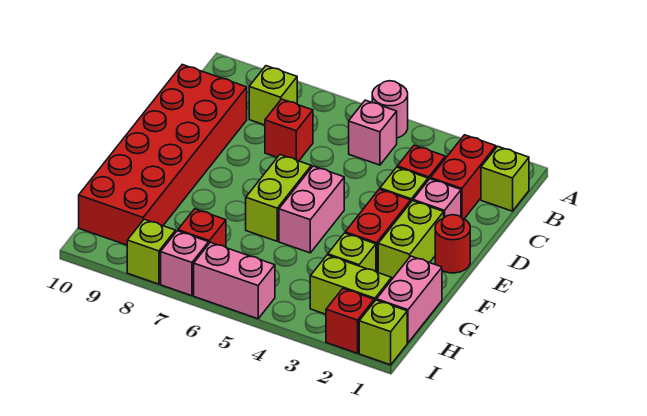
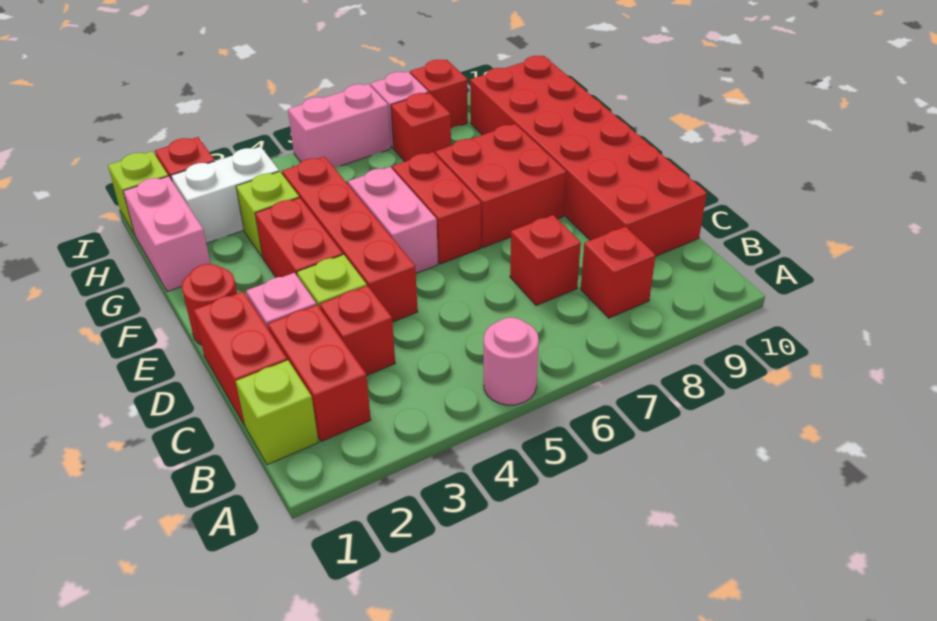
pink 1x1 brick [349,100,397,165] -> none
lime 1x1 brick [249,66,298,125] -> red 1x1 brick [581,227,656,318]
none -> red 1x2 brick [194,291,287,426]
none -> red 1x4 brick [282,157,418,322]
lime 1x2 brick [378,201,444,279] -> none
lime 1x2 brick [246,155,311,241] -> red 1x2 brick [392,152,481,264]
none -> red 2x2 brick [435,124,566,248]
lime 1x2 brick [310,255,392,314] -> white 1x2 brick [171,147,279,243]
lime 1x1 brick [127,219,176,284] -> red 1x1 brick [410,60,468,128]

